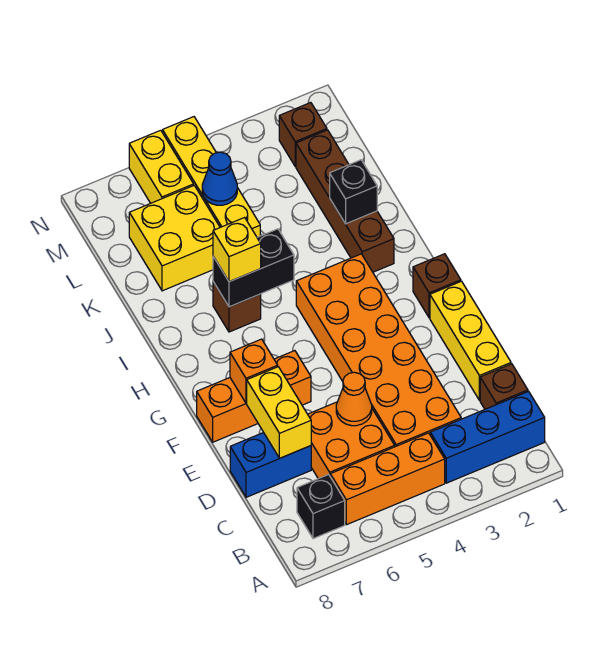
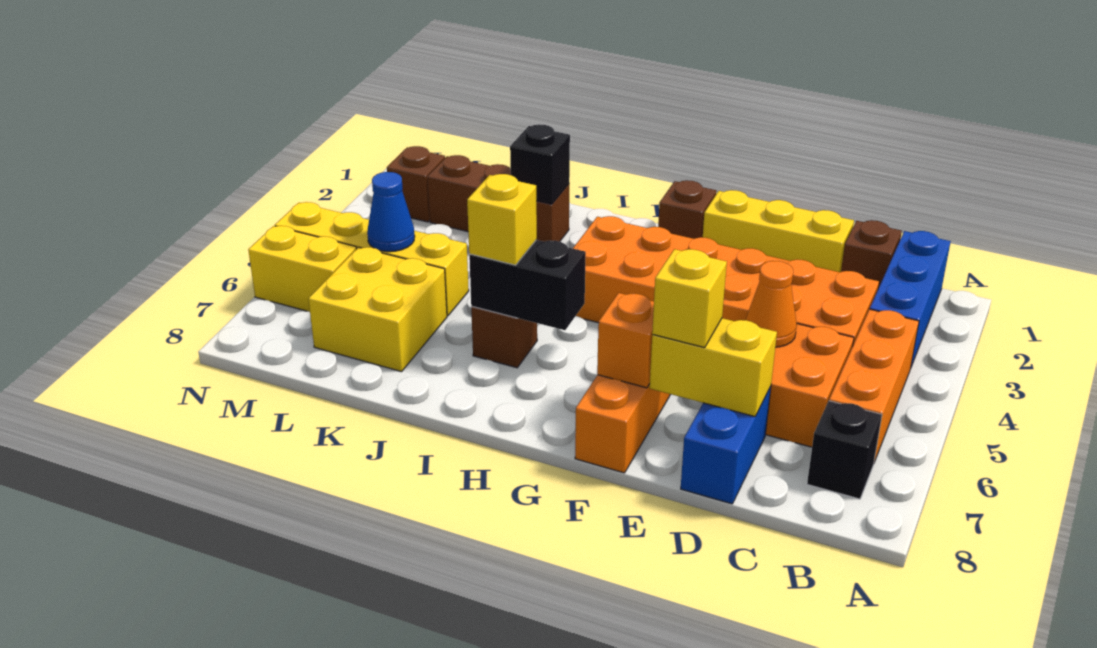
none -> yellow 1x1 brick [652,249,727,348]
brown 1x4 brick [296,130,394,272] -> brown 1x3 brick [427,155,569,242]
black 1x2 brick [213,229,294,307] -> black 1x2 brick turned to [469,240,586,330]

